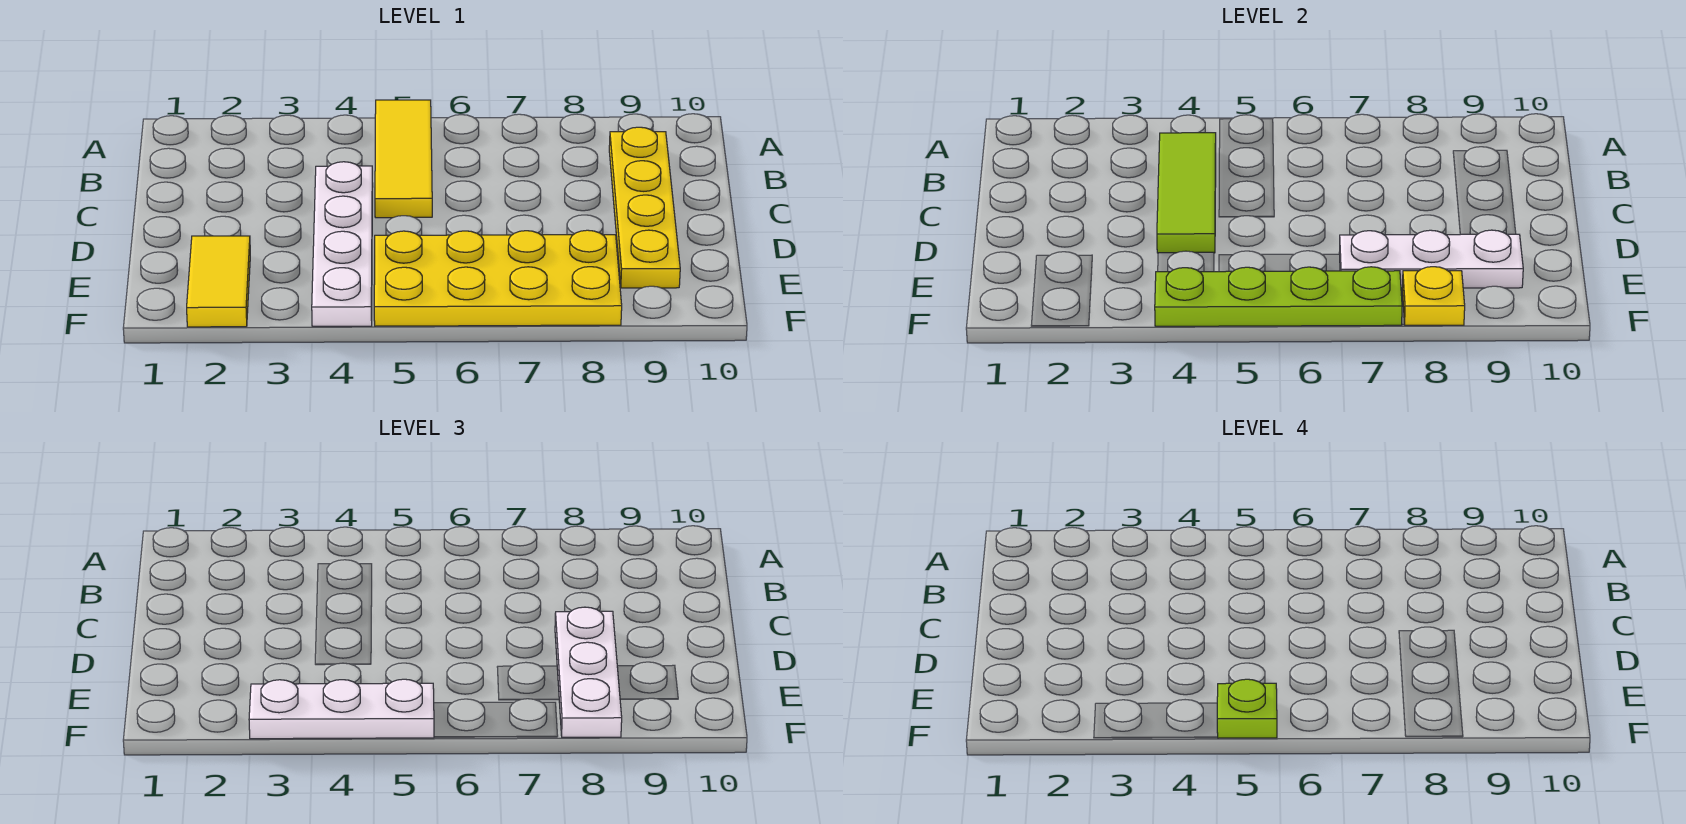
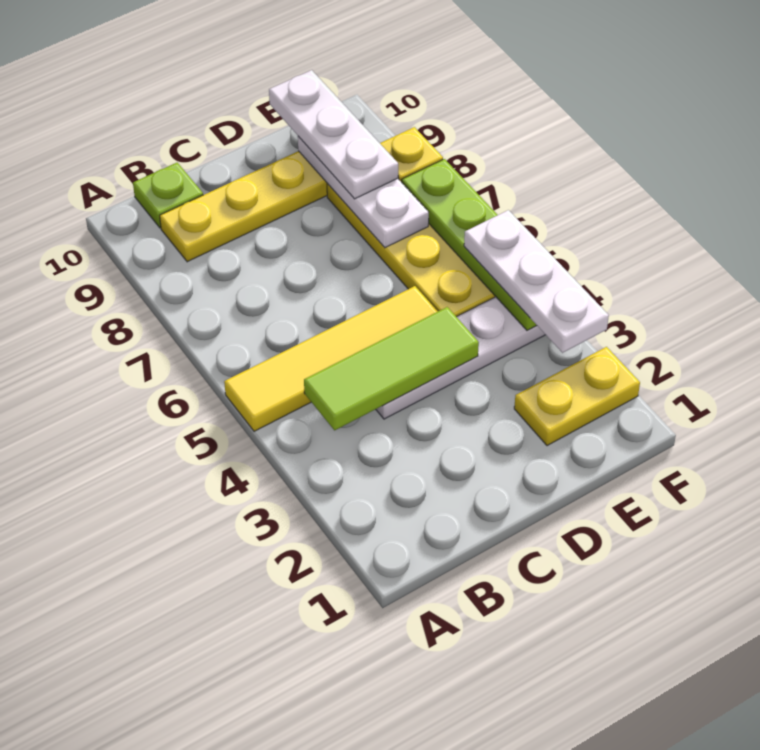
yellow 1x3 tile [375,100,432,218] -> yellow 1x4 tile [224,286,438,431]
white 1x3 plate [555,607,622,737] -> white 1x3 plate turned to [269,70,398,199]
yellow 1x2 tile [187,236,250,327] -> yellow 1x2 plate [514,347,640,446]
lime 1x1 plate [1217,679,1277,738] -> lime 1x1 plate moved to [133,163,203,228]

